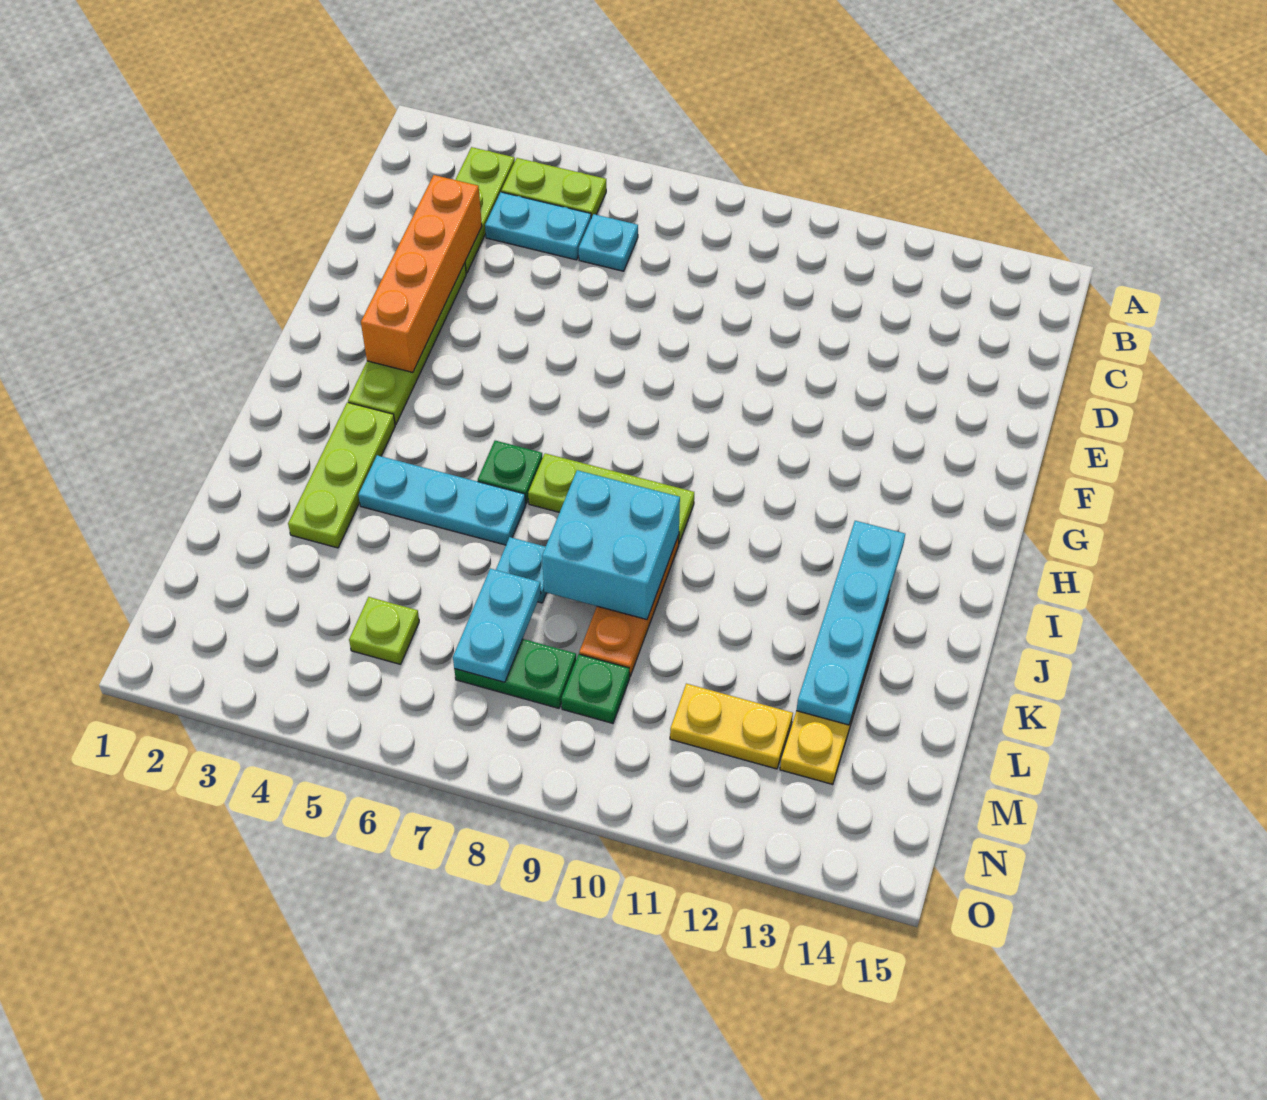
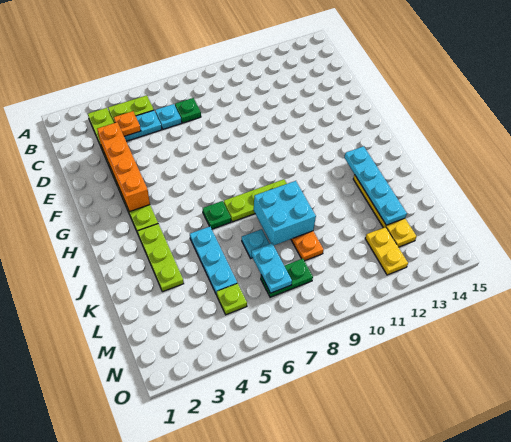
none -> orange 1x1 plate [114,111,141,136]
cyan 1x3 plate [358,455,526,545] -> cyan 1x3 plate turned to [190,226,237,295]
green 1x1 plate [561,654,630,723] -> green 1x1 plate moved to [175,98,201,123]
yellow 1x2 plate [670,684,793,769] -> yellow 1x2 plate turned to [365,227,408,275]

